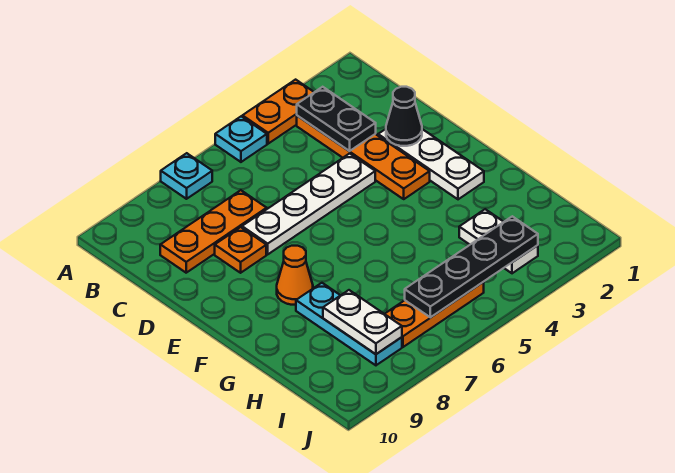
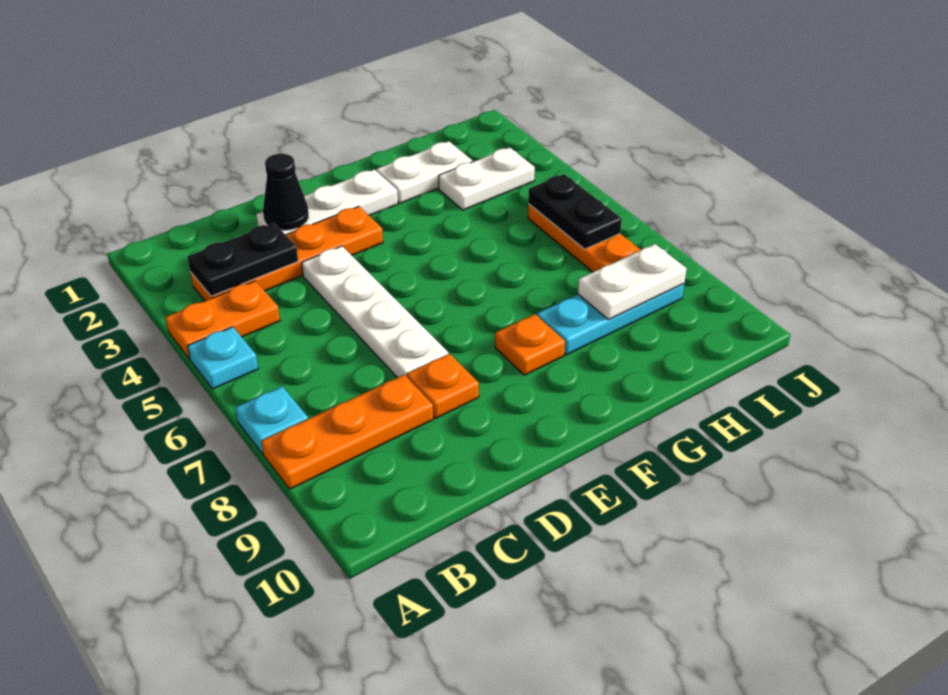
orange 1x2 plate [242,80,314,144] -> orange 1x2 plate turned to [165,281,280,359]
orange 1x3 plate [160,190,267,273] -> orange 1x3 plate turned to [261,375,433,489]
orange 1x1 cone [277,246,313,305] -> orange 1x1 plate [495,314,565,375]
none -> white 1x2 plate [376,141,473,203]
black 1x4 plate [405,216,538,317] -> black 1x2 plate [528,174,622,249]

